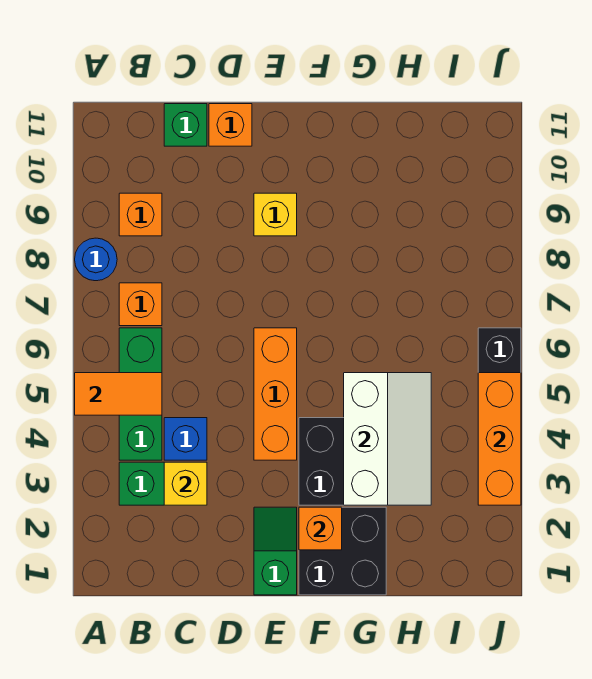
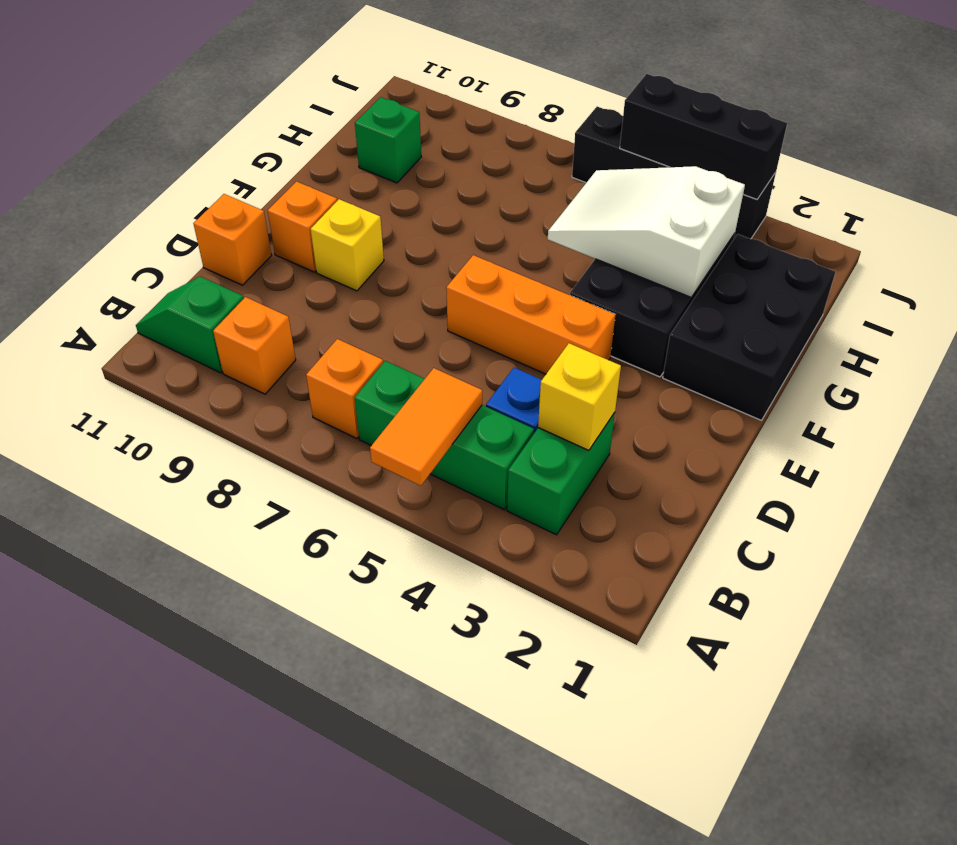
blue 1x1 round brick [75,238,117,281] -> none
green 1x1 brick [164,104,207,146] -> green 1x1 brick moved to [355,97,421,183]
green 1x2 slope [254,507,297,595] -> green 1x2 slope moved to [136,276,244,373]
black 2x2 brick [299,507,386,595] -> black 2x3 brick [663,234,835,420]
orange 1x1 brick [299,507,342,550] -> orange 1x1 brick moved to [268,182,337,272]
white 2x3 slope [344,373,431,505] -> white 2x3 slope turned to [548,166,745,298]
orange 1x3 brick [478,373,521,505] -> black 1x3 brick [620,74,787,199]

